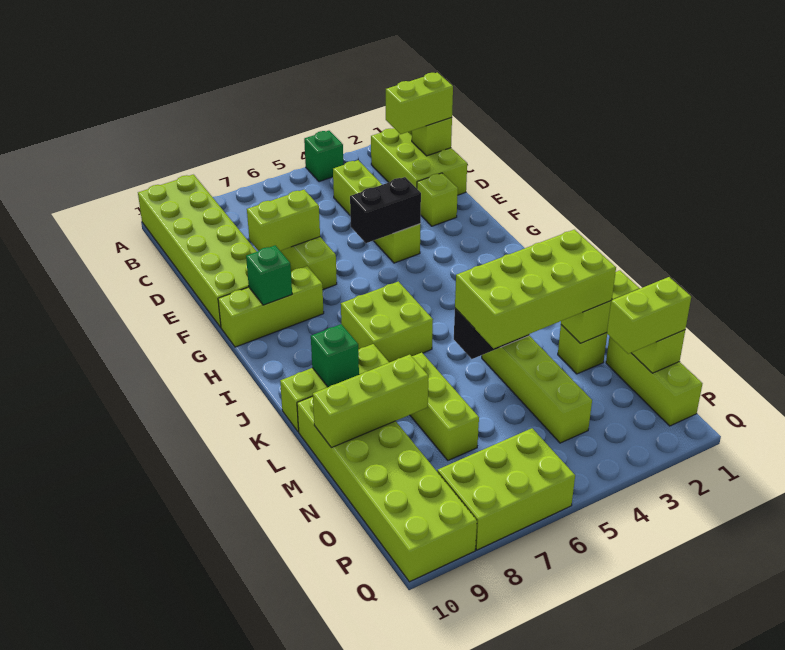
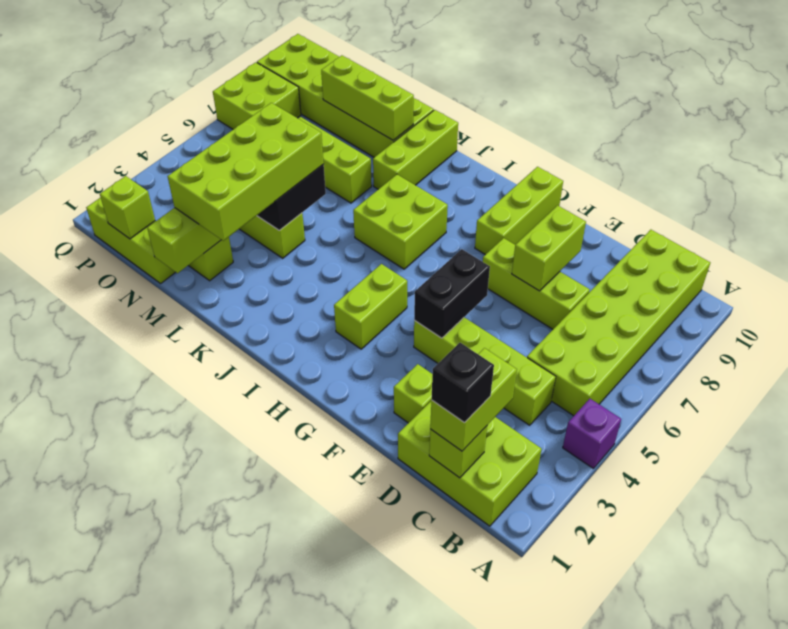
green 1x1 brick [304,131,343,182] -> purple 1x1 brick [563,399,621,468]
lime 2x6 brick [138,175,257,328] -> lime 2x6 brick turned to [527,230,710,416]
none -> black 1x1 brick [431,343,494,422]
green 1x1 brick [246,245,292,305] -> none
green 1x1 brick [311,324,359,387] -> none
lime 1x3 brick [313,355,428,448] -> lime 1x3 brick turned to [321,55,414,140]
lime 1x2 brick [607,277,691,354] -> lime 1x2 brick moved to [334,264,407,349]
lime 2x3 brick [437,428,575,550] -> lime 2x2 brick [213,62,301,129]

